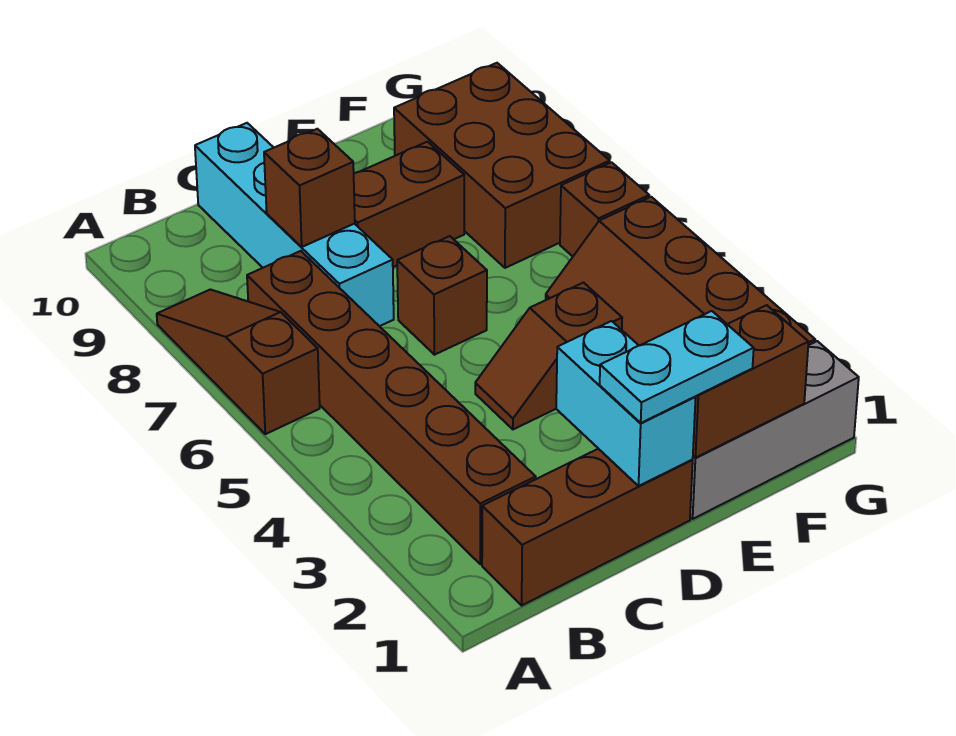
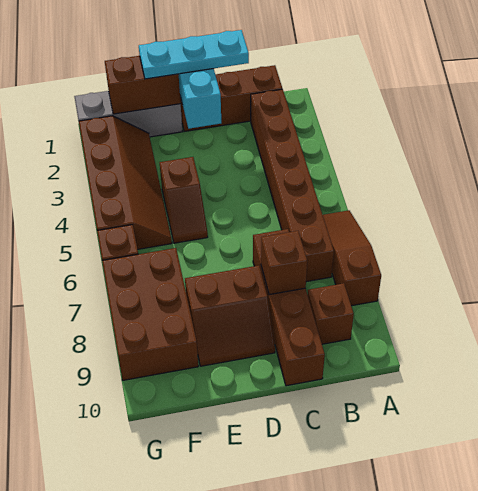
brown 1x3 slope [157,290,320,434] -> brown 1x3 slope turned to [323,210,381,306]
cyan 1x4 brick [195,123,394,326] -> brown 1x4 brick [253,229,325,386]
cyan 1x2 plate [600,311,754,423] -> cyan 1x3 plate [139,30,249,79]
brown 1x2 slope [475,283,622,429] -> brown 1x2 slope turned to [160,157,208,243]
brown 1x1 brick [397,236,487,355] -> brown 1x1 brick moved to [308,283,354,344]

